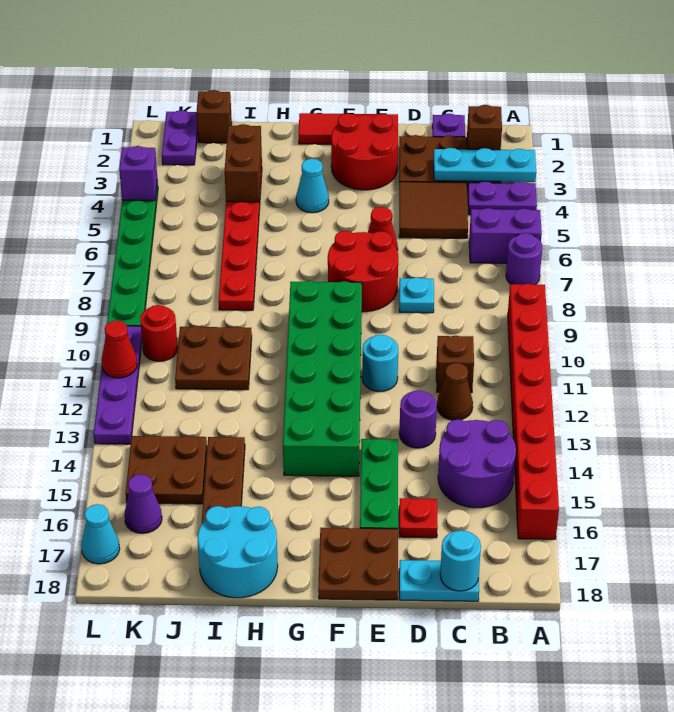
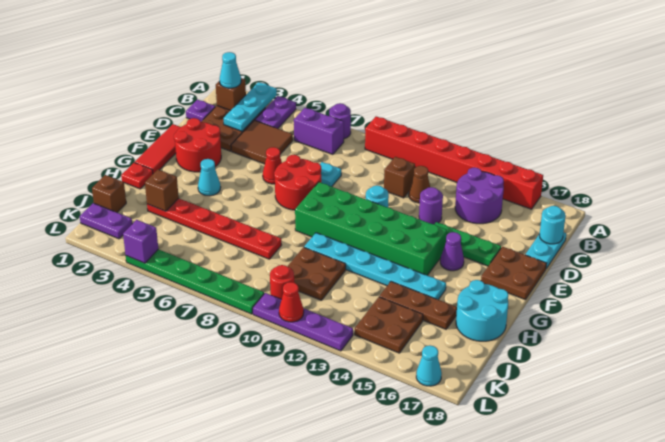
purple 1x2 brick [469,208,542,263] -> purple 1x2 brick turned to [294,108,344,154]
none -> cyan 1x1 cone [220,52,241,88]
red 1x1 plate [399,498,438,538] -> red 1x1 plate moved to [121,162,153,189]
none -> cyan 1x6 plate [304,233,446,300]
brown 1x2 brick [225,124,262,202] -> brown 1x1 brick [145,170,179,211]
purple 1x1 cone [124,474,162,533] -> purple 1x1 cone moved to [440,232,464,271]

